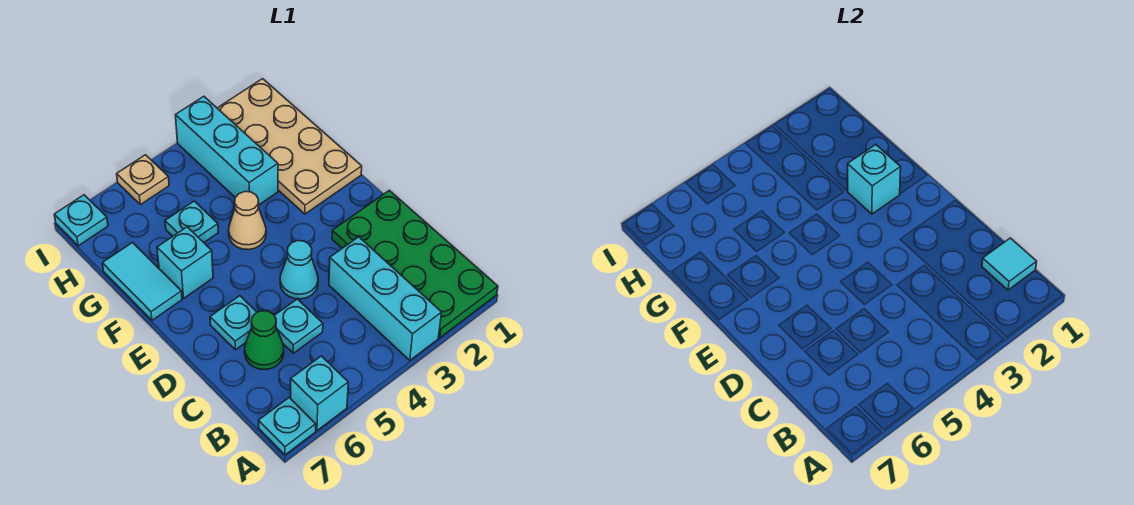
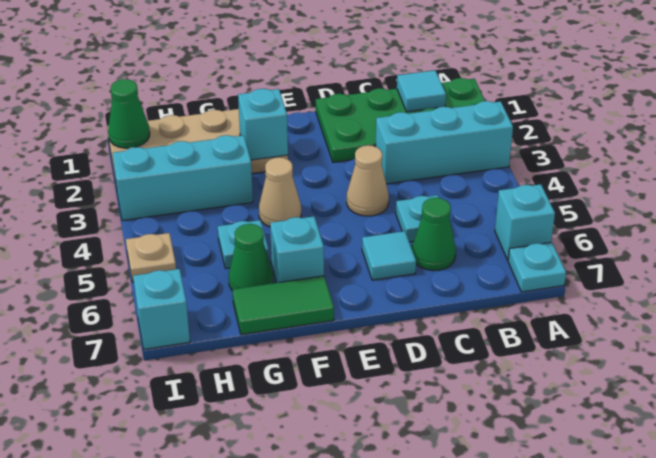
cyan 1x1 cone [280,241,318,299] -> tan 1x1 cone [347,145,389,216]
cyan 1x1 plate [210,296,257,350] -> cyan 1x1 tile [362,231,416,280]
cyan 1x2 tile [102,243,182,320] -> green 1x2 tile [233,276,334,335]
none -> green 1x1 cone [229,224,274,291]
none -> green 1x1 cone [108,79,150,148]
cyan 1x1 plate [54,195,108,246] -> cyan 1x1 brick [133,269,190,349]

